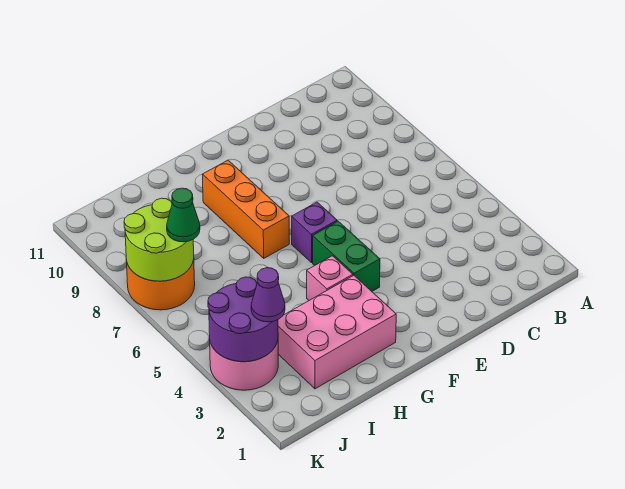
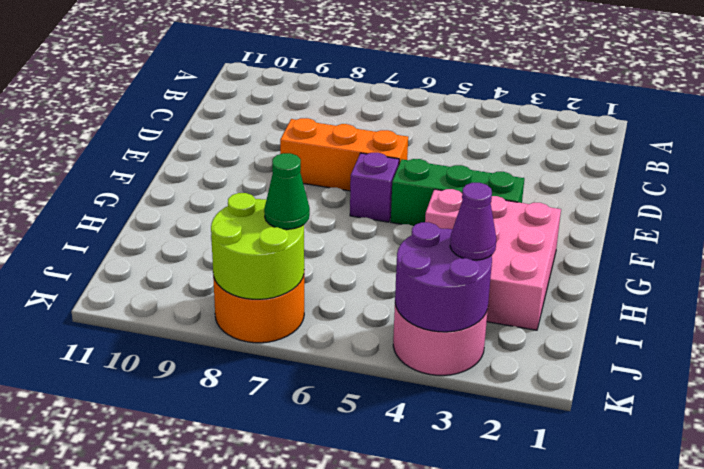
green 1x2 brick [313,221,380,291] -> green 1x3 brick [391,159,524,226]
orange 1x3 brick [202,160,289,258] -> orange 1x3 brick moved to [280,118,408,191]

